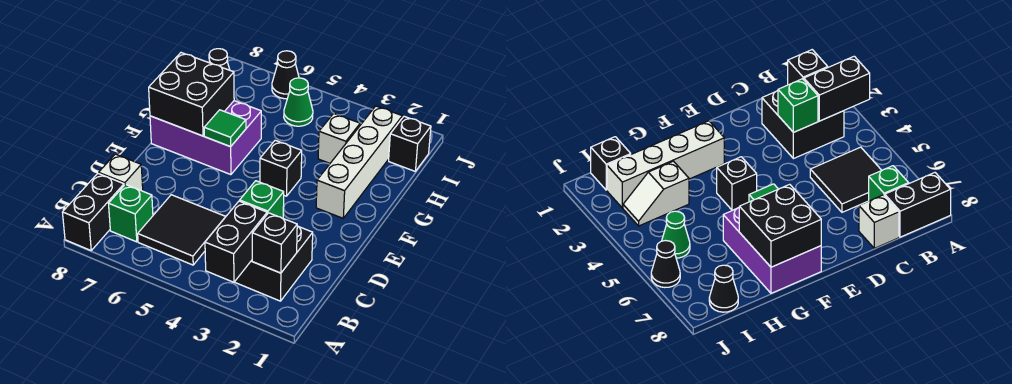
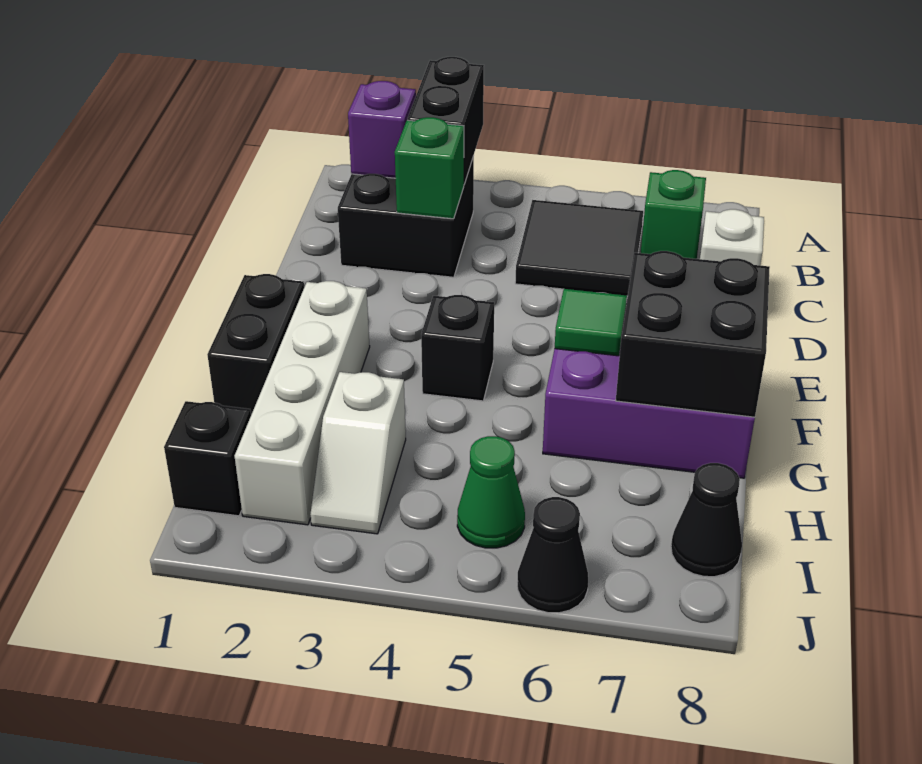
black 1x2 brick [62,173,124,250] -> black 1x2 brick moved to [207,274,304,415]
black 1x1 brick [252,213,297,273] -> purple 1x1 brick [348,81,416,178]

